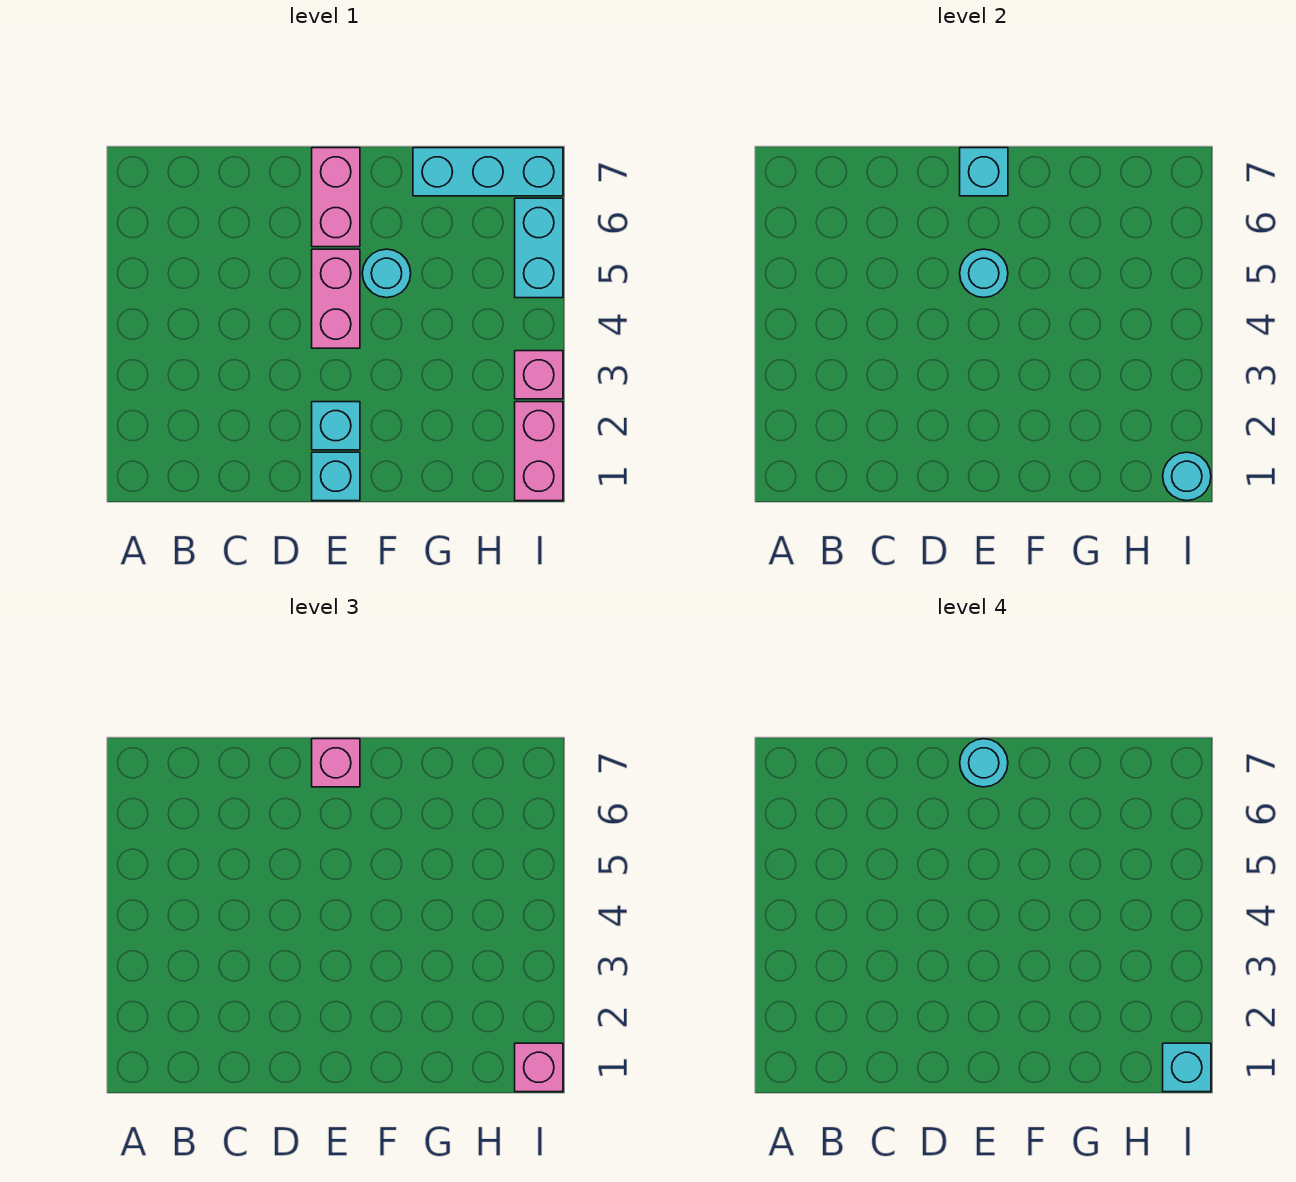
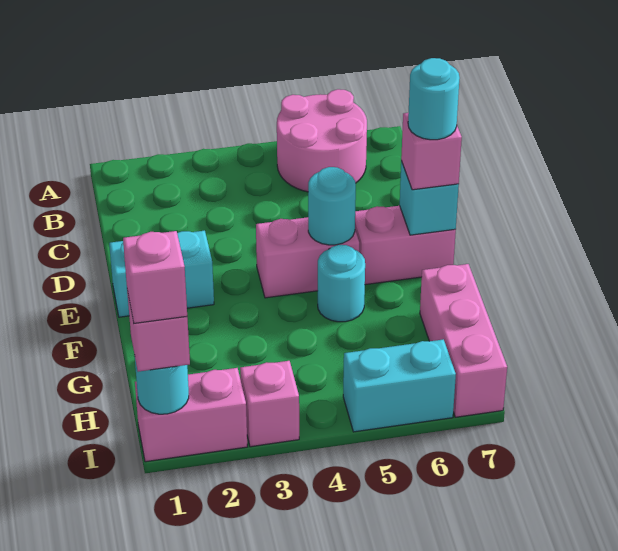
none -> pink 2x2 round brick [277,89,367,192]
cyan 1x3 brick [413,148,563,196] -> pink 1x3 brick [420,264,507,417]
cyan 1x1 brick [1163,1043,1211,1092] -> pink 1x1 brick [123,231,187,323]

